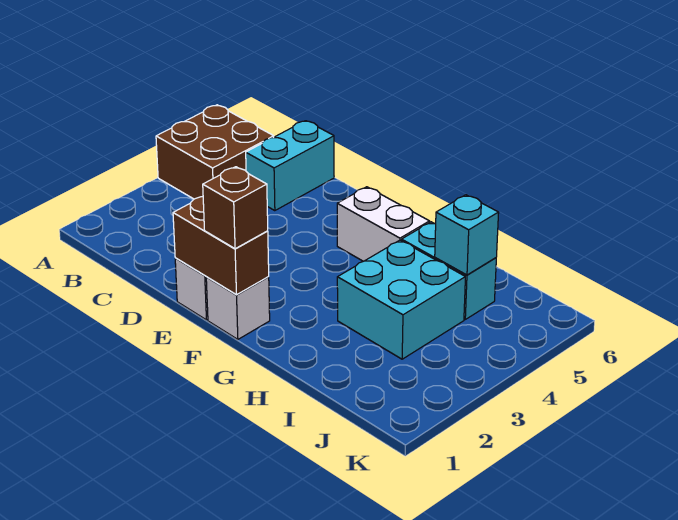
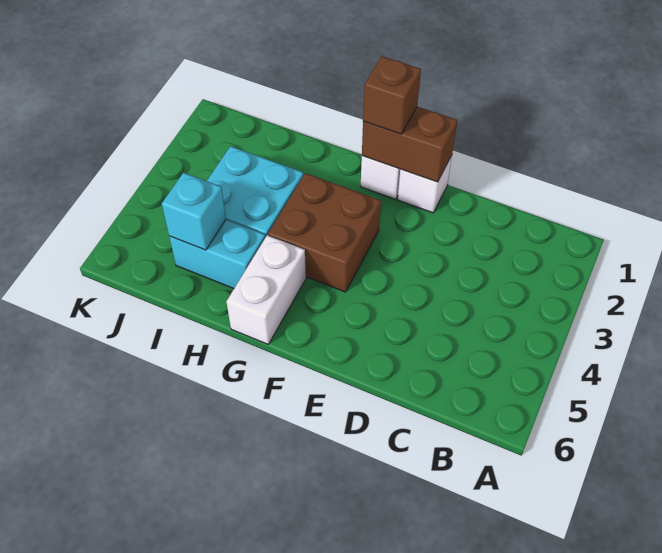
brown 2x2 brick [156,105,274,199] -> brown 2x2 brick moved to [268,173,381,292]
cyan 1x2 brick [246,121,334,211] -> none
white 1x2 brick [337,187,429,261] -> white 1x2 brick turned to [226,235,306,344]

